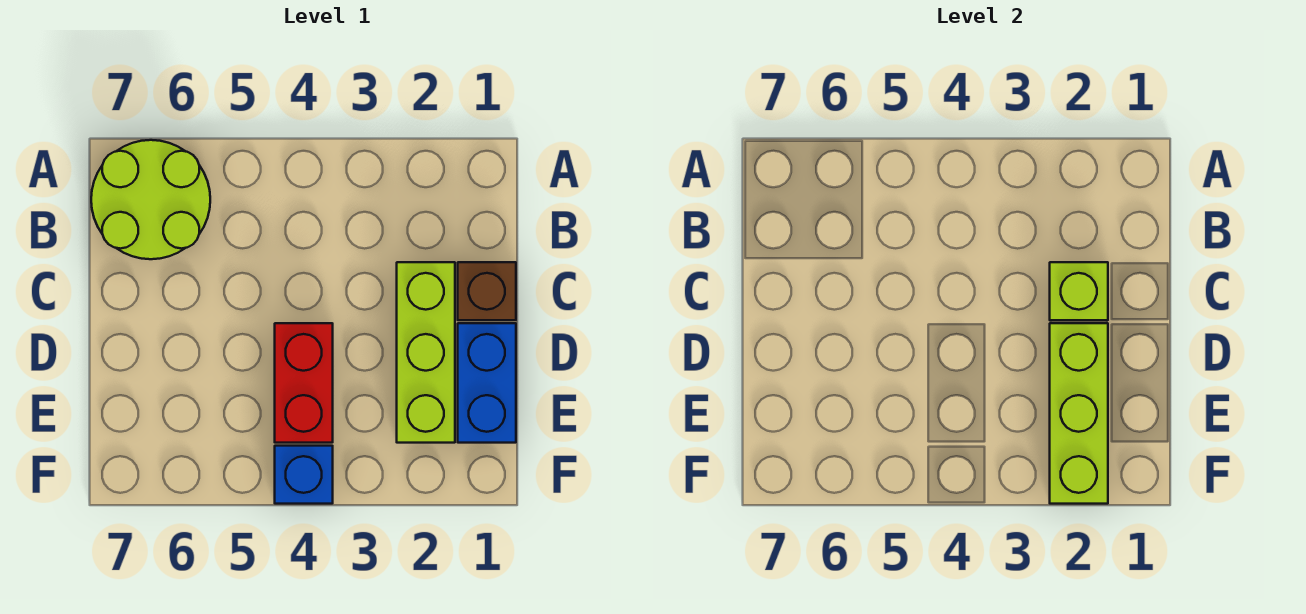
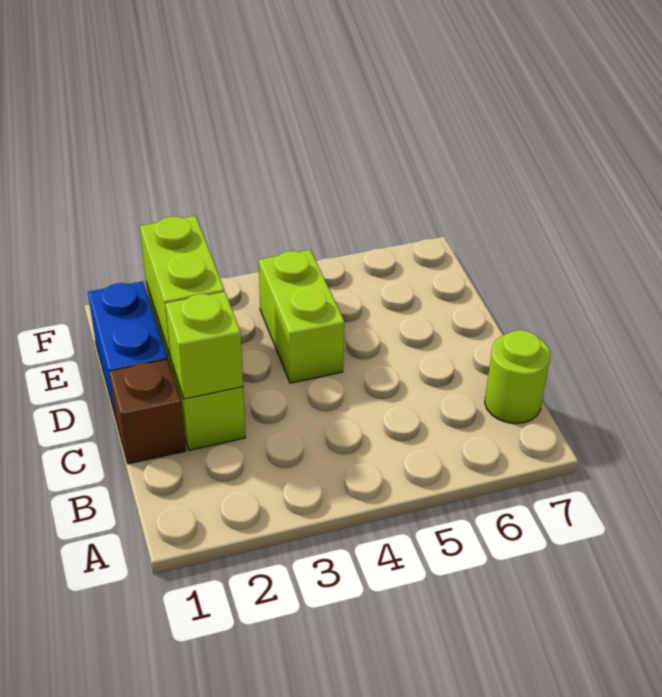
lime 2x2 round brick [91,140,210,259] -> lime 1x1 round brick [485,330,550,424]
lime 1x3 brick [1050,323,1108,504] -> lime 1x2 brick [140,216,225,356]
red 1x2 brick [275,323,333,443] -> lime 1x2 brick [259,250,345,383]
blue 1x1 brick [275,446,333,504] -> none

